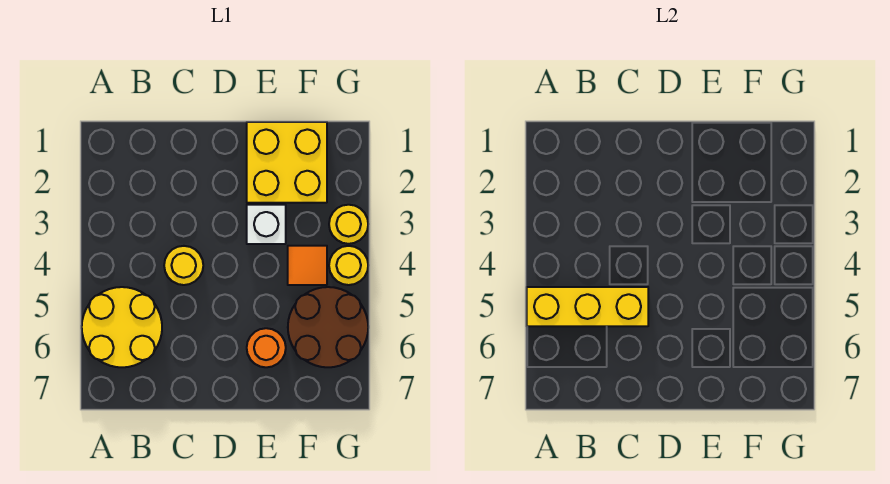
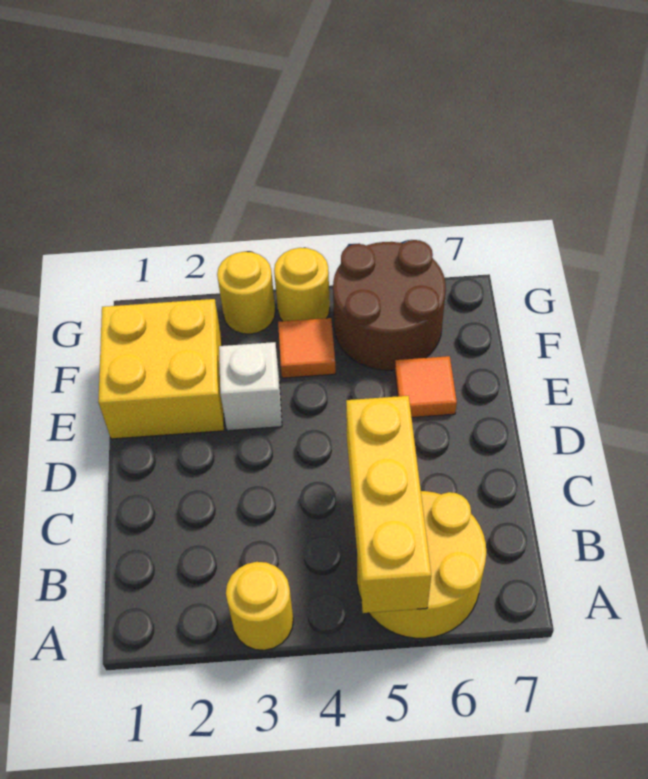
yellow 1x1 round brick [164,246,203,285] -> yellow 1x1 round brick moved to [226,562,293,650]
orange 1x1 round brick [247,328,286,367] -> orange 1x1 tile [395,356,457,417]

